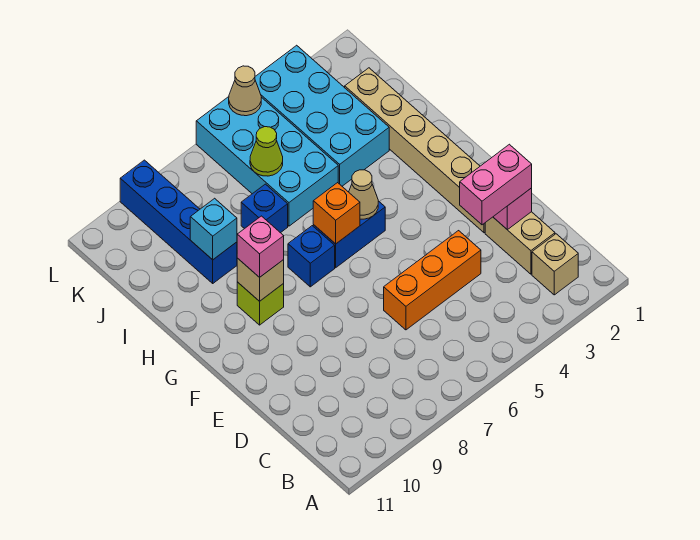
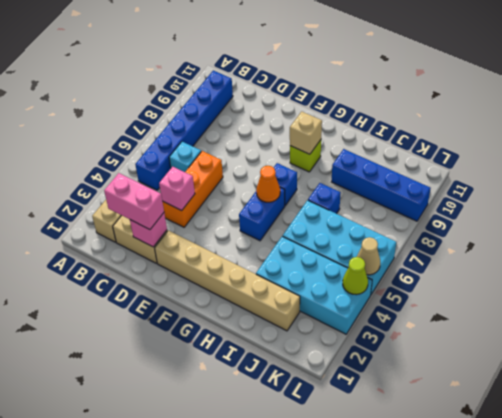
none -> blue 1x6 brick [135,71,233,190]
pink 1x2 brick [460,144,532,225] -> pink 1x2 brick turned to [104,173,164,230]
tan 1x1 cone [349,170,378,219] -> none
orange 1x1 brick [313,183,360,244] -> orange 1x1 cone [256,166,280,202]
pink 1x1 brick [237,216,284,277] -> pink 1x1 brick moved to [159,167,195,210]
cyan 1x1 brick [190,198,237,260] -> cyan 1x1 brick moved to [169,142,201,172]
lime 1x1 cone [250,127,283,176] -> lime 1x1 cone moved to [343,257,368,295]

